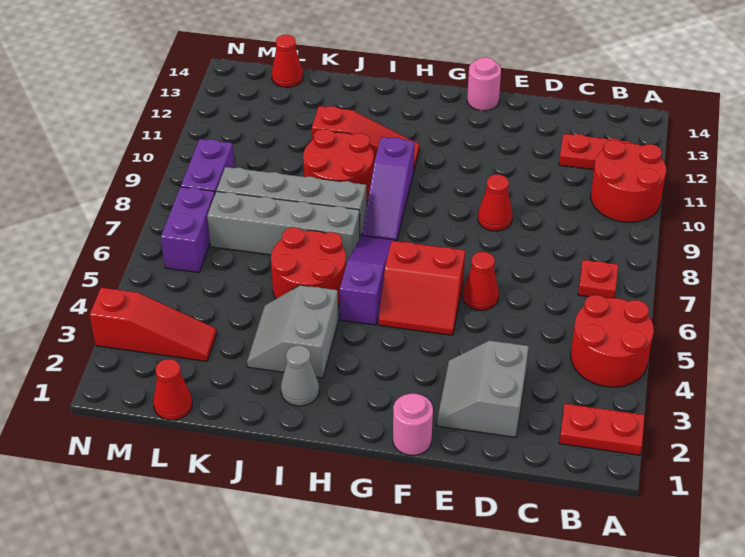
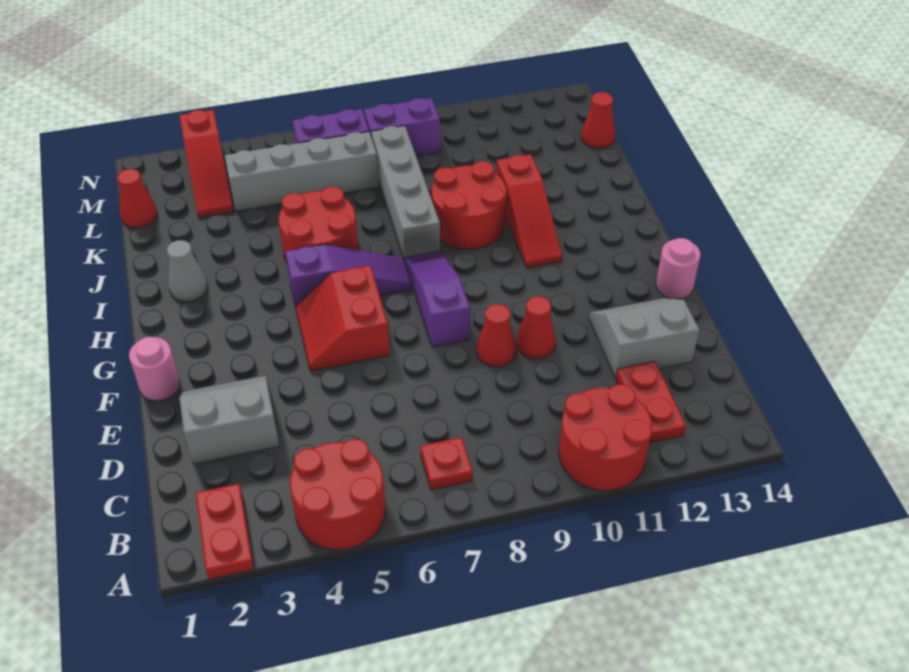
red 1x1 cone [463,252,499,310] -> red 1x1 cone moved to [516,296,556,359]
purple 1x3 slope [362,137,415,241] -> purple 1x3 slope turned to [405,251,470,347]
grey 2x2 slope [247,285,338,378] -> grey 2x2 slope moved to [589,298,699,378]
grey 1x4 brick [207,191,360,264] -> grey 1x4 brick turned to [225,132,379,211]

